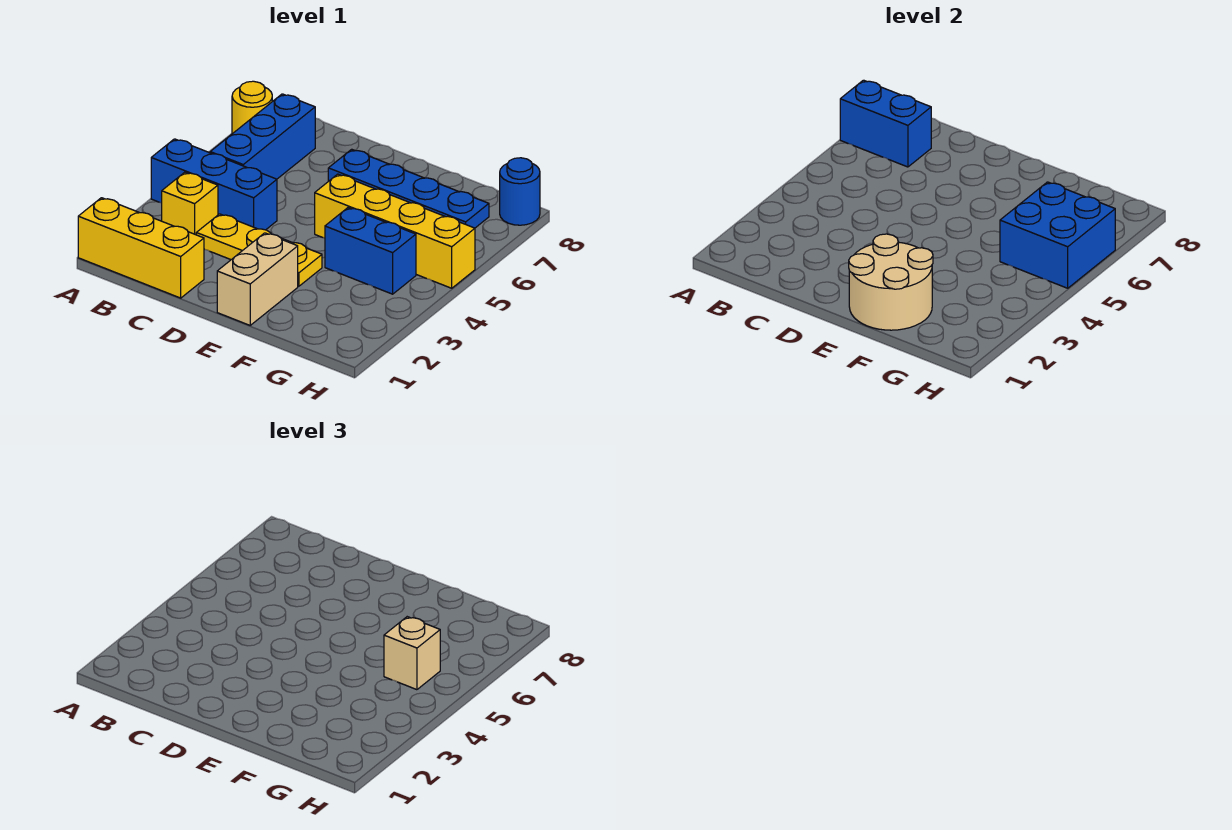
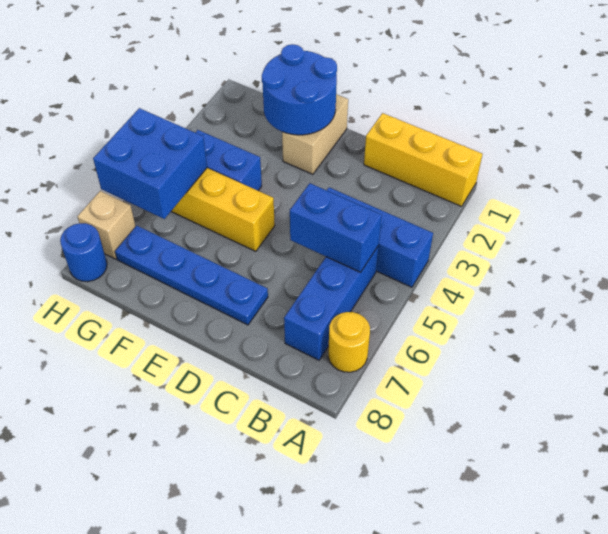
blue 1x2 brick [840,80,931,167] -> blue 1x2 brick moved to [290,183,382,272]
yellow 1x1 brick [162,172,218,235] -> none
yellow 1x3 plate [196,214,322,286] -> none
tan 2x2 round brick [849,234,933,330] -> blue 2x2 round brick [262,44,337,135]
tan 1x1 brick [384,617,440,690] -> tan 1x1 brick moved to [77,191,136,259]

